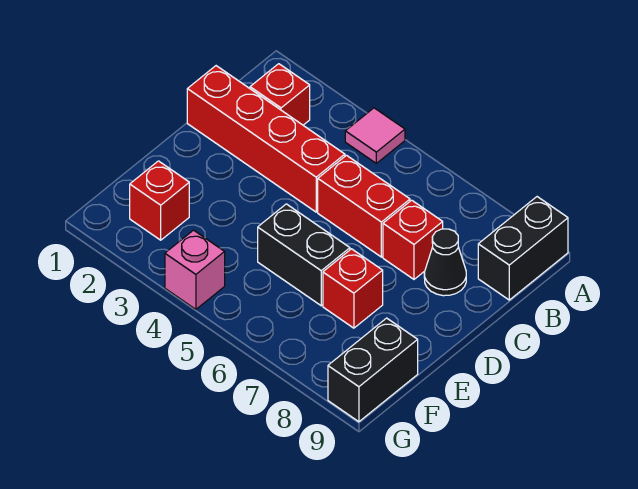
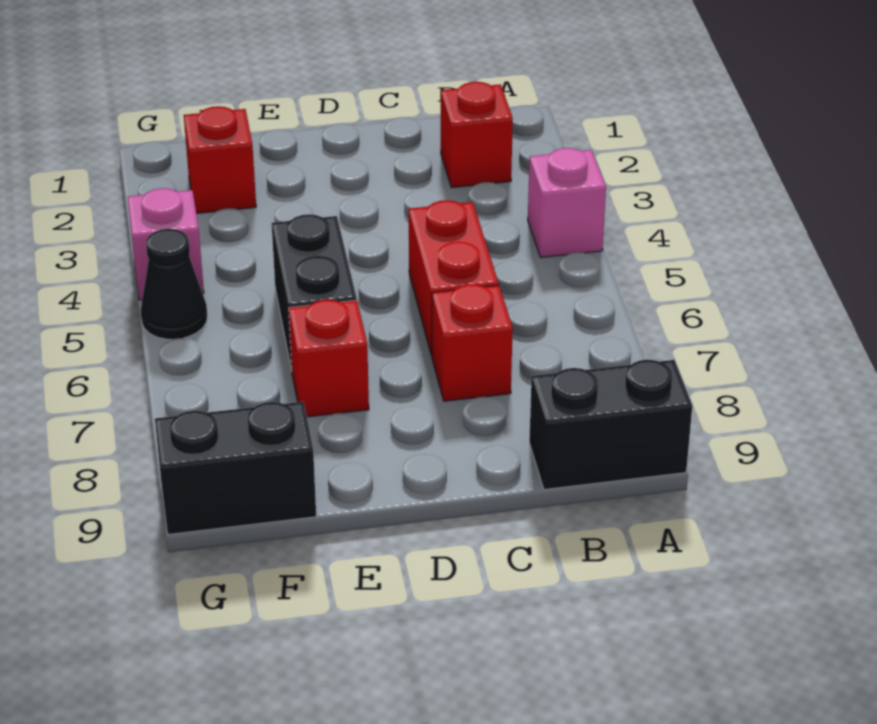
pink 1x1 tile [345,108,405,163] -> pink 1x1 brick [528,148,606,257]
red 1x4 brick [187,66,345,212] -> none
black 1x1 cone [424,229,466,296] -> black 1x1 cone moved to [141,229,207,339]

